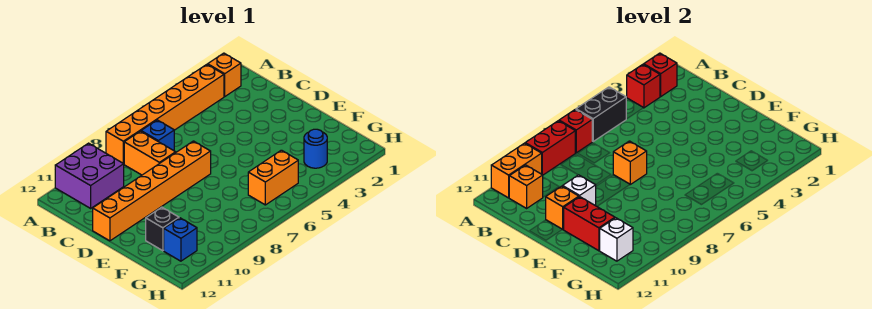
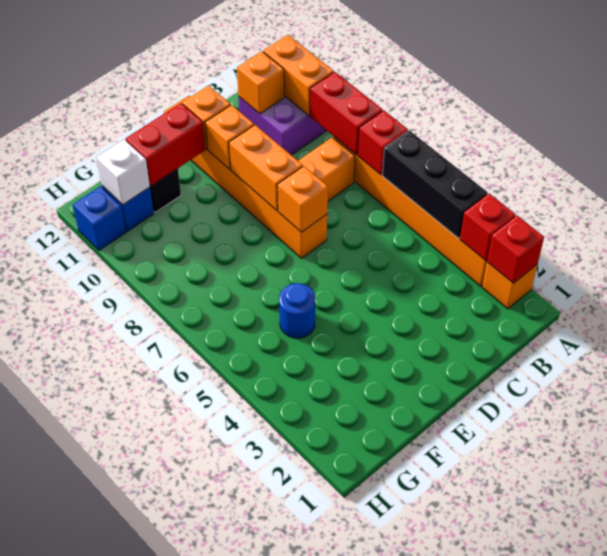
black 1x2 brick [576,87,626,141] -> black 1x3 brick [382,131,488,238]
blue 1x1 brick [141,120,174,151] -> blue 1x1 brick moved to [73,186,126,250]
white 1x1 brick [563,175,596,206] -> orange 1x1 brick [205,105,254,169]
blue 1x1 round brick [304,129,327,168] -> blue 1x1 round brick moved to [279,283,315,338]
orange 1x2 brick [248,150,298,205] -> orange 1x2 brick moved to [229,125,303,211]

